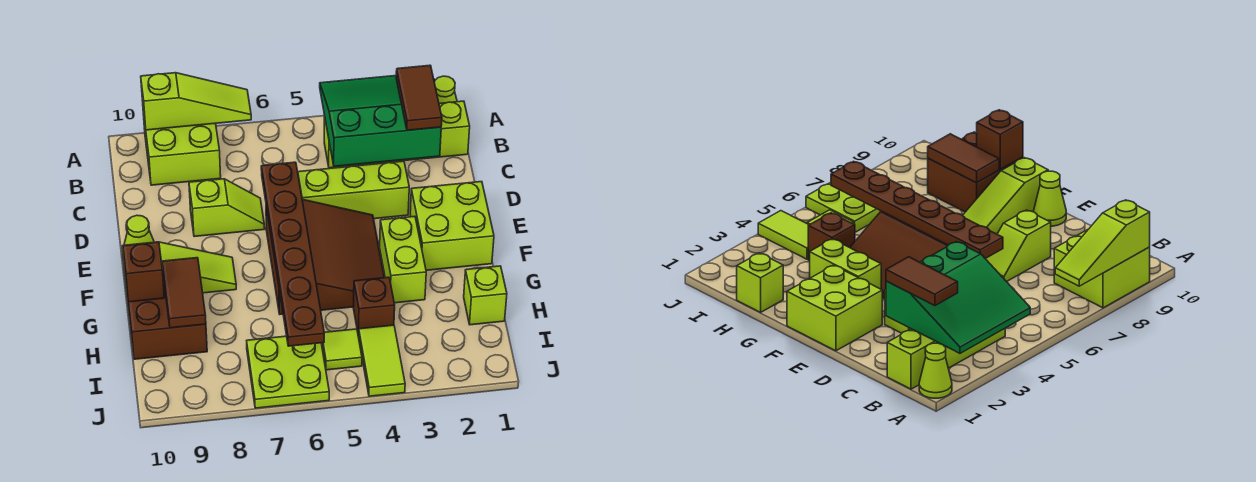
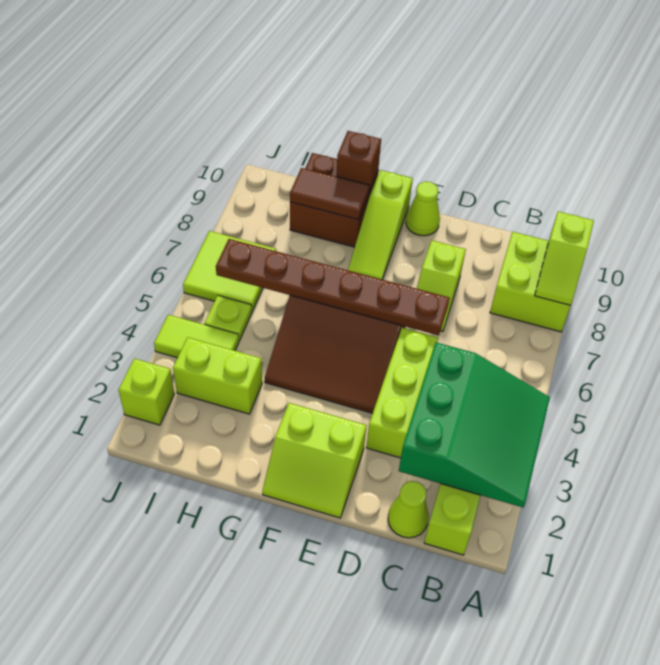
lime 1x1 cone [434,76,457,103] -> lime 1x1 cone moved to [388,481,429,538]
lime 1x3 slope [141,73,251,130] -> lime 1x2 slope [535,212,594,306]
brown 1x2 tile [396,65,442,130] -> none
lime 2x2 brick [410,182,494,270] -> lime 2x2 slope [262,403,367,518]
lime 1x2 brick [380,216,426,303] -> lime 1x2 brick moved to [173,337,262,414]
lime 1x1 brick [464,266,507,325] -> lime 1x1 brick moved to [119,359,174,425]
brown 1x1 brick [353,277,395,336] -> none
lime 1x1 tile [322,329,362,370] -> lime 1x1 plate [205,296,252,341]
lime 2x2 plate [247,336,329,408] -> lime 2x2 tile [183,231,276,311]

